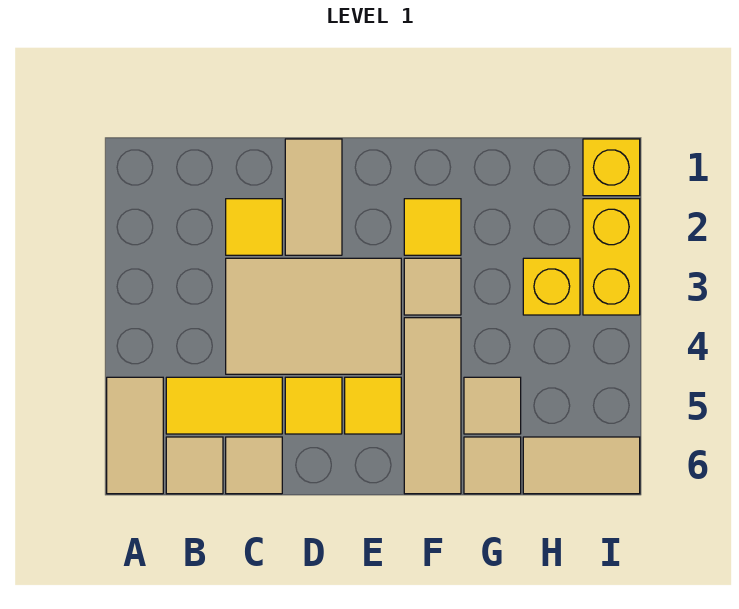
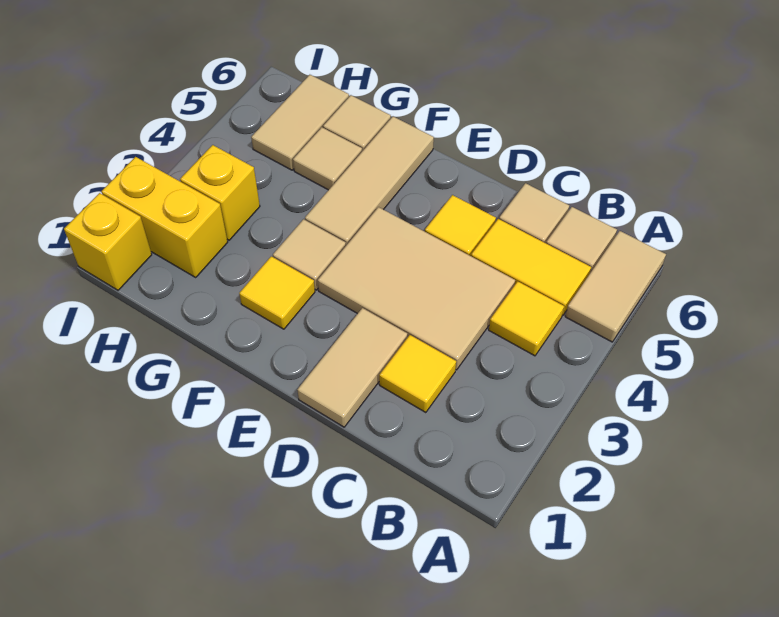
yellow 1x1 tile [345,377,401,434] -> yellow 1x1 tile moved to [489,282,564,356]
tan 1x2 tile [523,437,640,494] -> tan 1x2 tile turned to [251,75,349,170]
yellow 1x2 brick [583,199,640,315] -> yellow 1x2 brick turned to [102,157,228,277]

